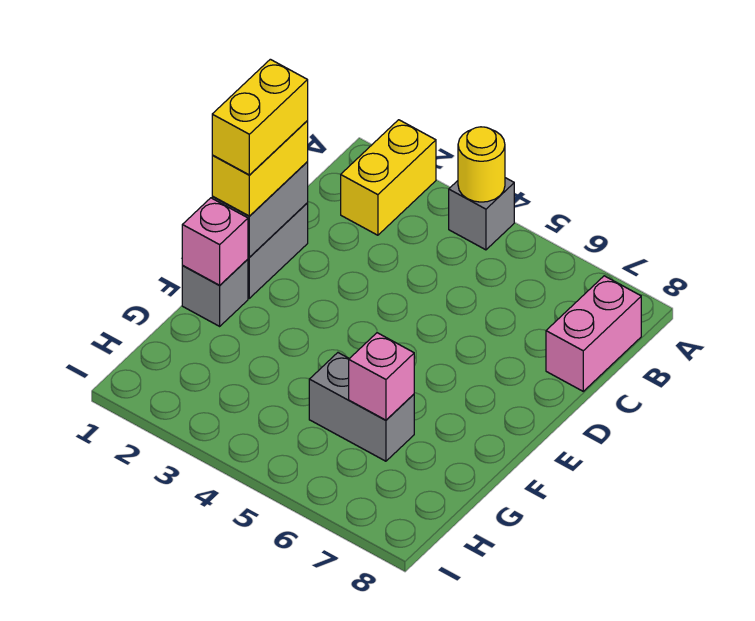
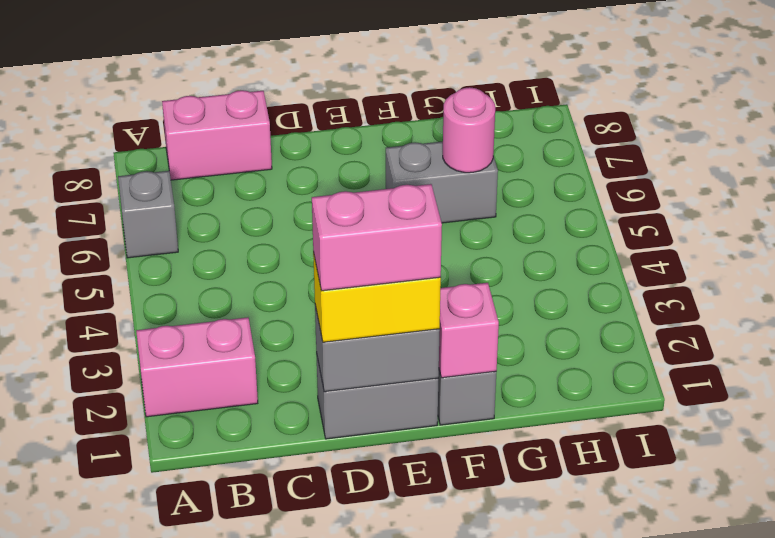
yellow 1x2 brick [341,120,436,235] -> pink 1x2 brick [136,317,258,417]
grey 1x1 brick [449,178,514,250] -> grey 1x1 brick moved to [118,171,178,258]
yellow 1x1 round brick [458,127,505,202] -> none
yellow 1x2 brick [212,59,308,175] -> pink 1x2 brick [312,184,442,291]
grey 1x2 brick [309,353,414,461] -> grey 1x2 brick turned to [386,142,498,223]
pink 1x1 brick [349,333,414,420] -> pink 1x1 round brick [443,87,495,173]

